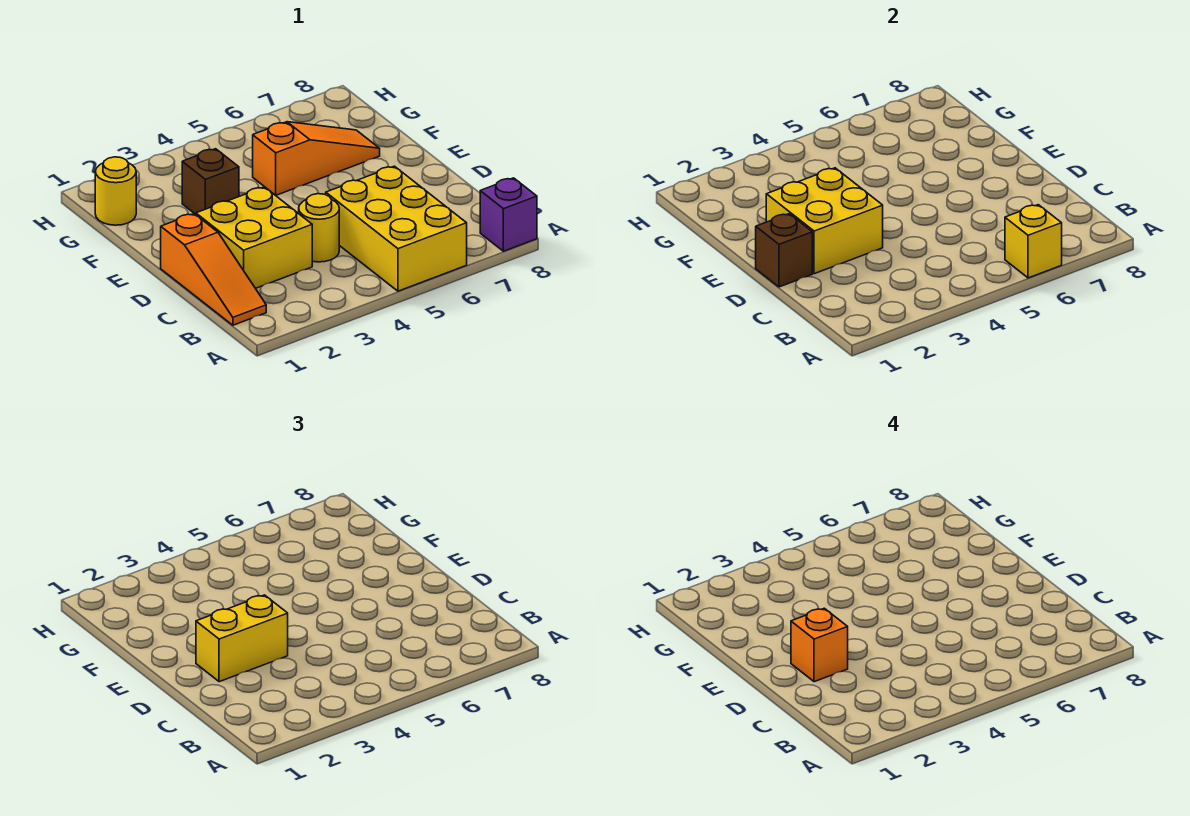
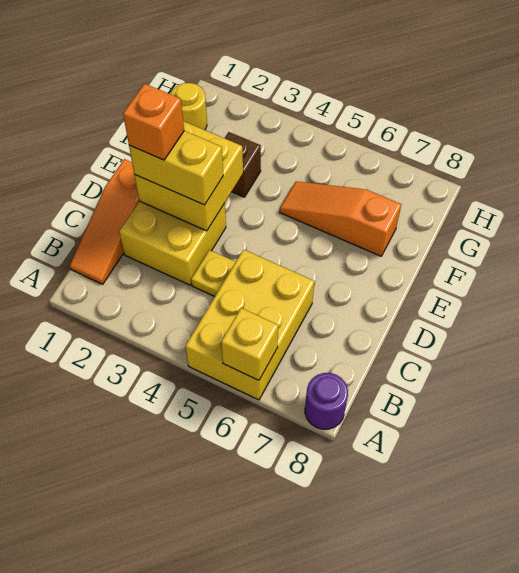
purple 1x1 brick [480,178,537,251] -> purple 1x1 round brick [305,373,348,429]
yellow 1x1 round brick [299,194,339,262] -> yellow 1x1 plate [191,250,235,296]
brown 1x1 brick [756,214,812,287] -> none
orange 1x3 slope [253,122,380,195] -> orange 1x3 slope turned to [280,181,401,256]

